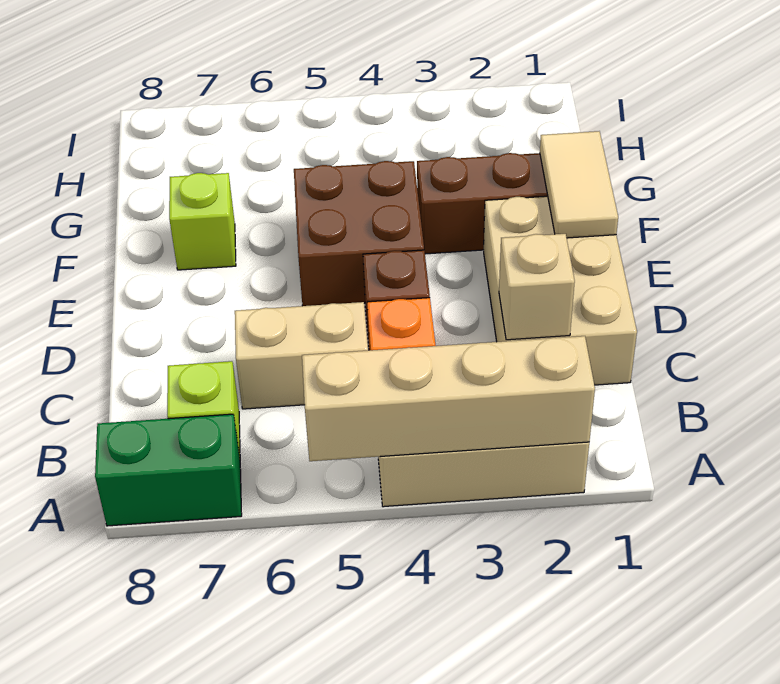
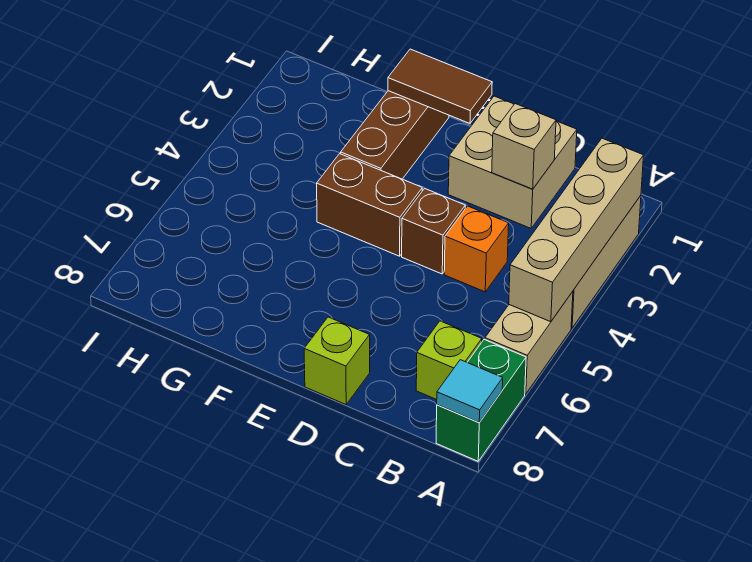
none -> cyan 1x1 tile [437,360,503,423]
tan 2x3 brick [484,196,637,385] -> tan 2x2 brick [448,96,577,228]
tan 1x2 brick [235,302,368,409] -> tan 1x2 brick moved to [485,291,573,394]
tan 1x2 tile [540,131,618,238] -> brown 1x2 tile [388,49,492,123]
brown 2x2 brick [294,161,424,306] -> brown 1x2 brick [317,154,422,256]
lime 1x1 brick [169,173,236,270] -> lime 1x1 brick moved to [304,317,370,405]

